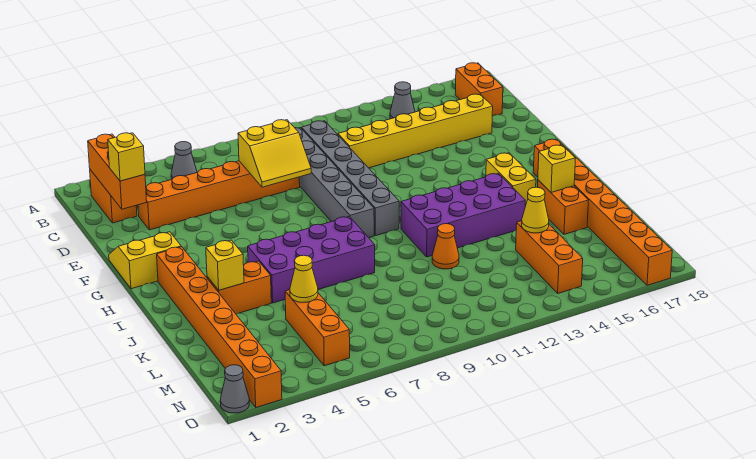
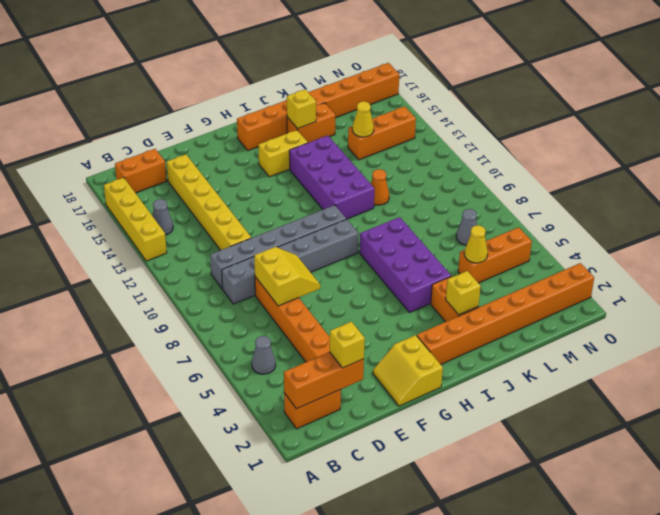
none -> yellow 1x4 brick [104,178,167,261]
grey 1x1 cone [220,365,249,413] -> grey 1x1 cone moved to [456,209,477,245]

